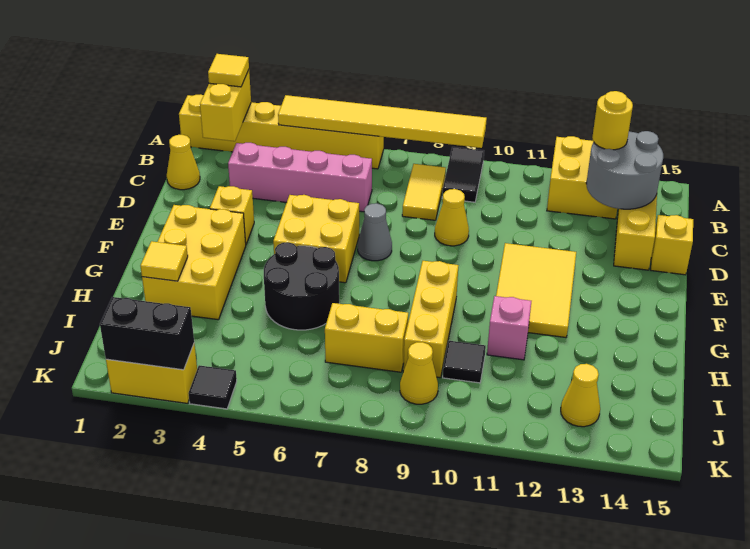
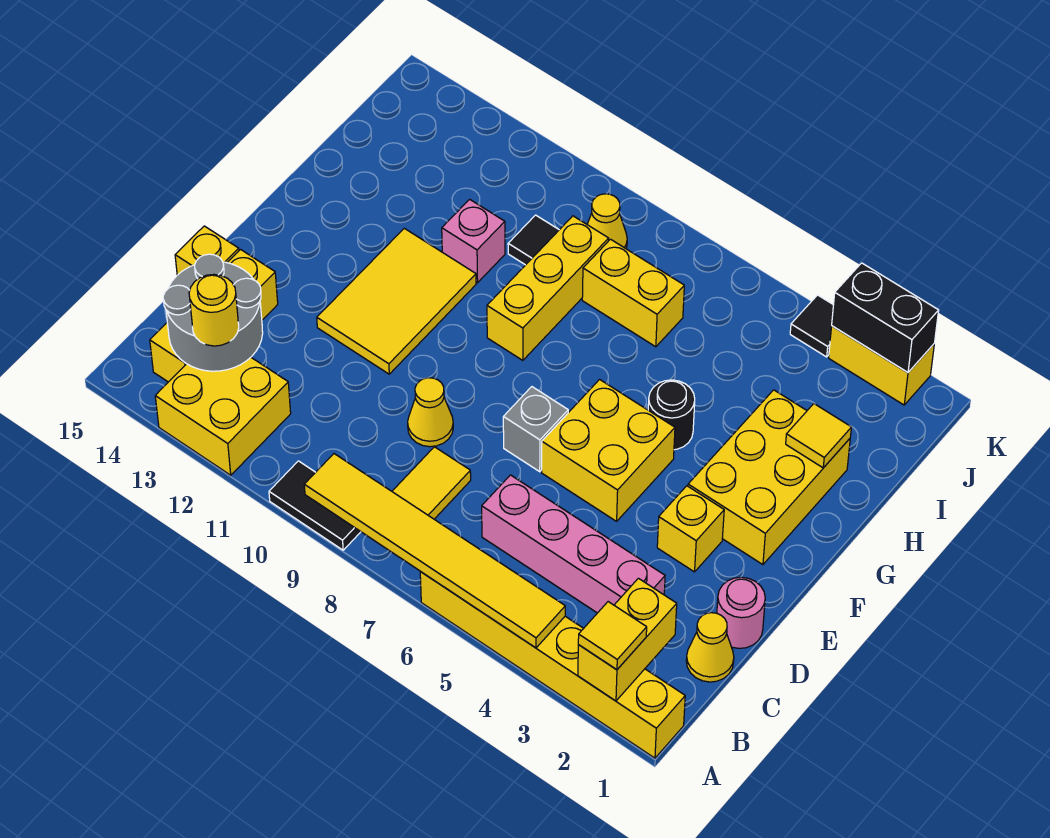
black 1x2 tile [442,147,484,202] -> black 1x2 tile turned to [269,461,361,550]
none -> pink 1x1 round brick [717,577,765,648]
grey 1x1 cone [358,203,392,261] -> grey 1x1 brick [503,387,568,472]
black 2x2 round brick [264,242,339,330] -> black 1x1 round brick [648,380,695,450]
yellow 1x1 cone [561,364,600,427] -> none

